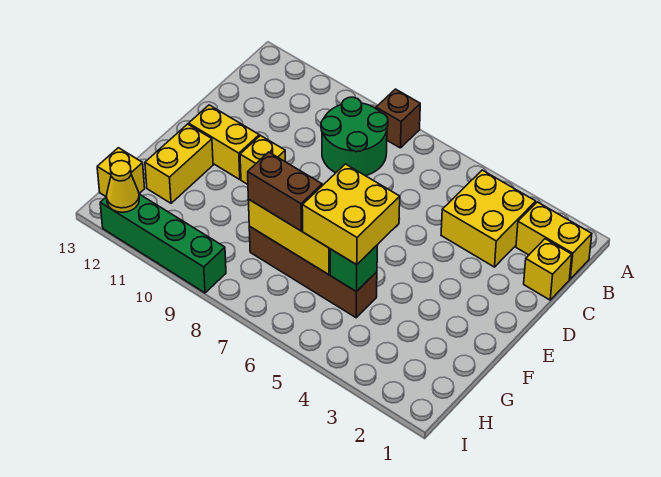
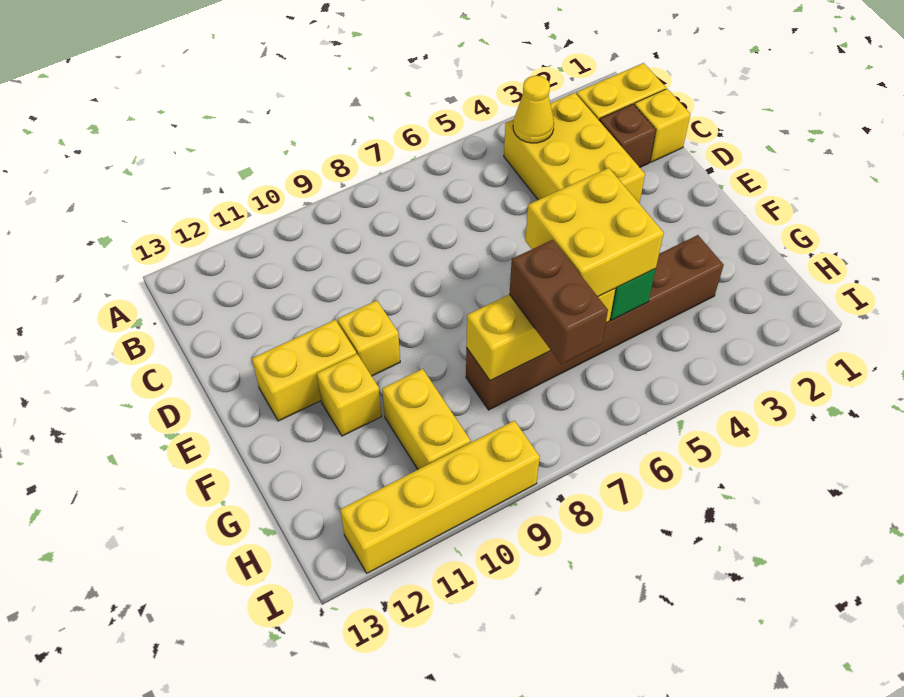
brown 1x1 brick [376,89,420,148] -> brown 1x1 brick moved to [599,104,656,167]
yellow 2x2 brick [441,170,536,267] -> yellow 2x3 brick [504,93,645,204]
green 2x2 round brick [321,97,388,176] -> none
yellow 1x2 brick [145,124,213,203] -> yellow 1x2 brick moved to [382,369,471,469]
brown 1x4 brick [249,226,377,318] -> brown 1x6 brick [466,235,724,410]
brown 1x2 brick [248,152,322,231] -> brown 1x2 brick turned to [509,240,608,364]
yellow 1x1 brick [97,148,145,197] -> yellow 1x1 brick moved to [317,354,382,436]
green 1x4 brick [100,194,226,293] -> yellow 1x4 brick [340,421,540,573]
yellow 1x1 cone [107,161,139,212] -> yellow 1x1 cone moved to [513,76,554,143]

